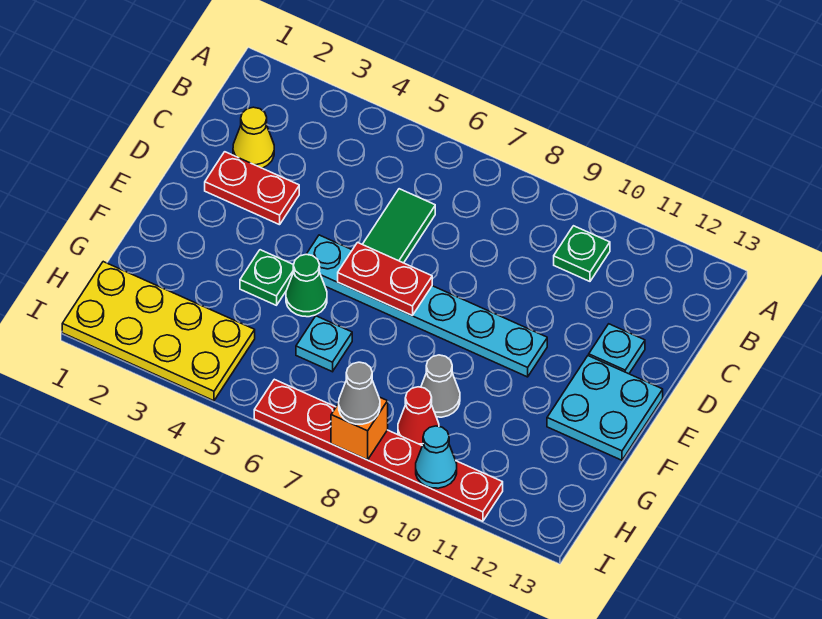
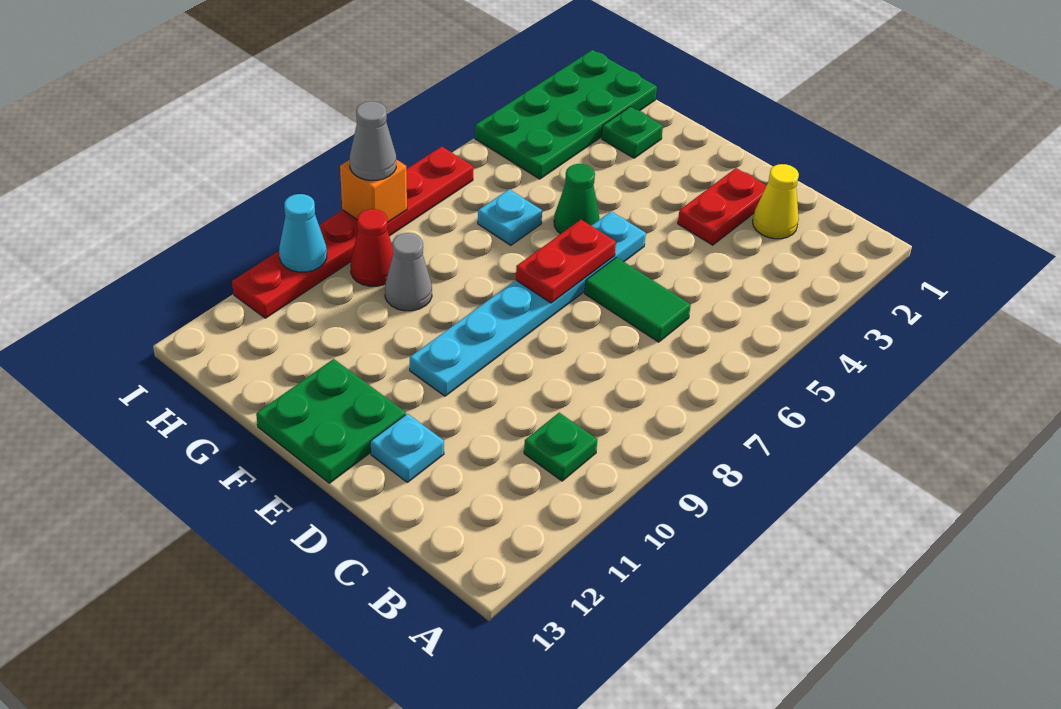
cyan 2x2 plate [547,356,663,460] -> green 2x2 plate [256,359,406,483]
green 1x1 plate [240,250,294,305] -> green 1x1 plate moved to [602,107,663,158]
yellow 2x4 plate [62,262,255,401] -> green 2x4 plate [475,50,657,179]

